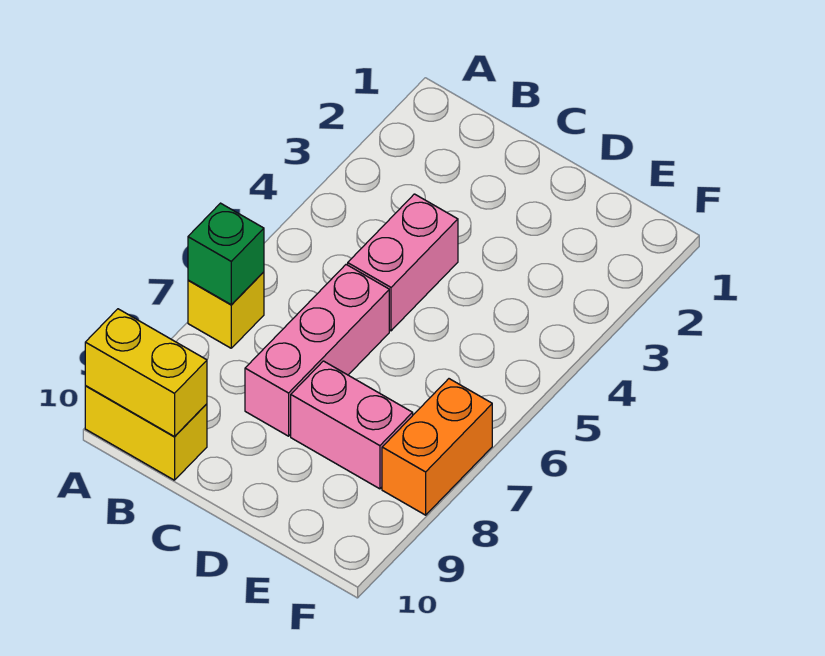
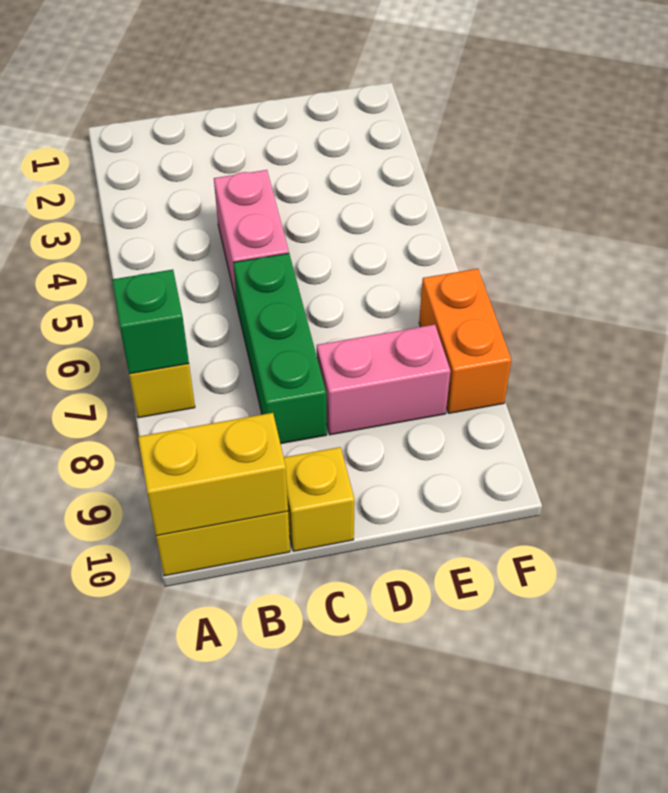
pink 1x3 brick [245,265,389,436] -> green 1x3 brick [233,253,327,444]
none -> yellow 1x1 brick [284,447,355,551]

